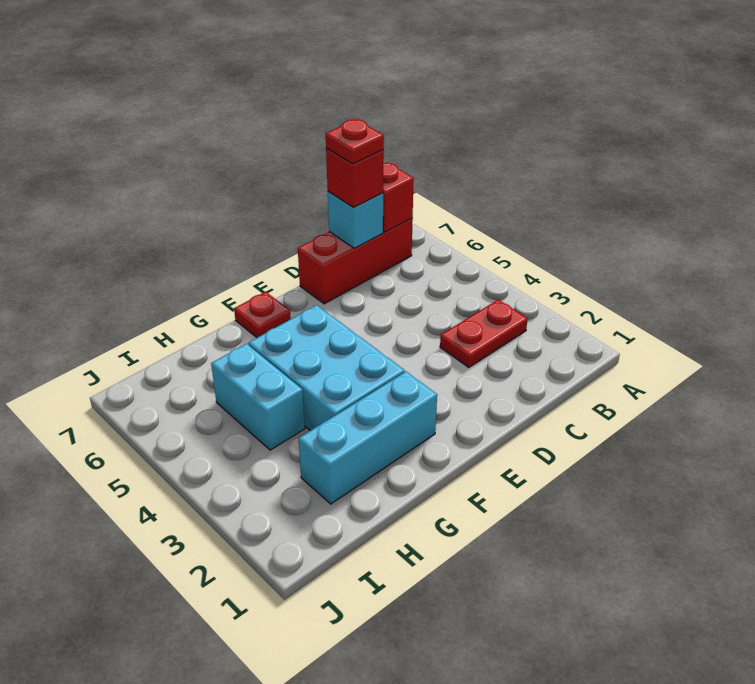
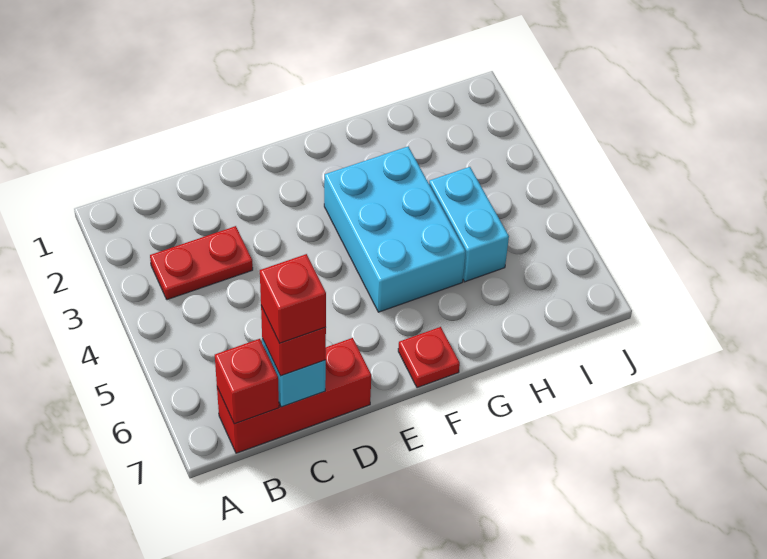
red 1x1 plate [326,119,384,164] -> red 1x1 brick [260,254,326,343]
cyan 1x3 brick [299,372,437,504] -> none

